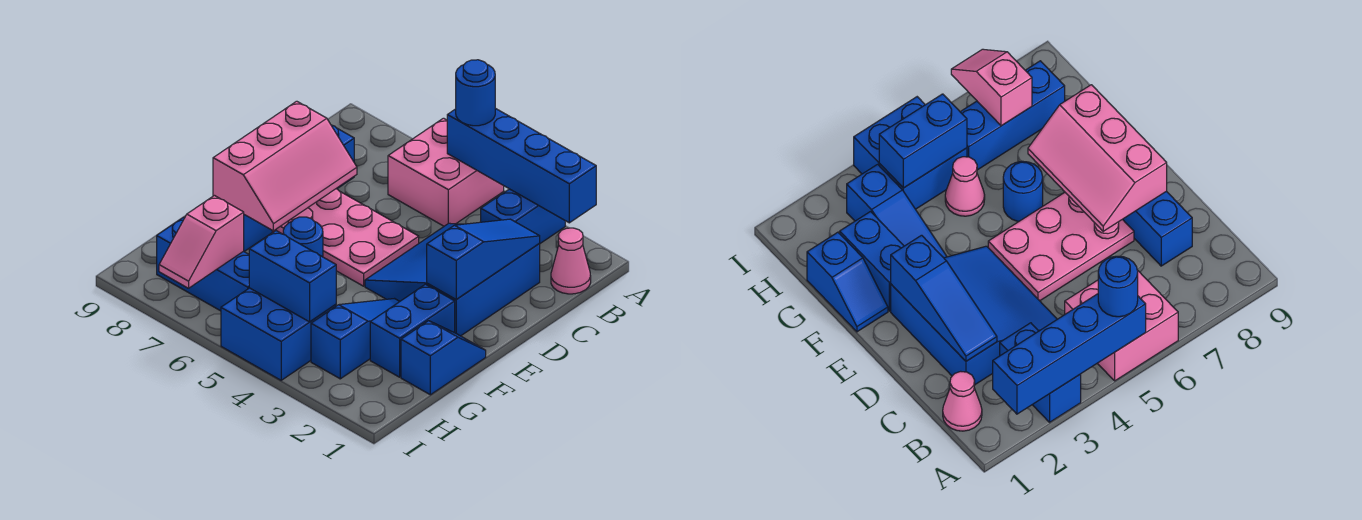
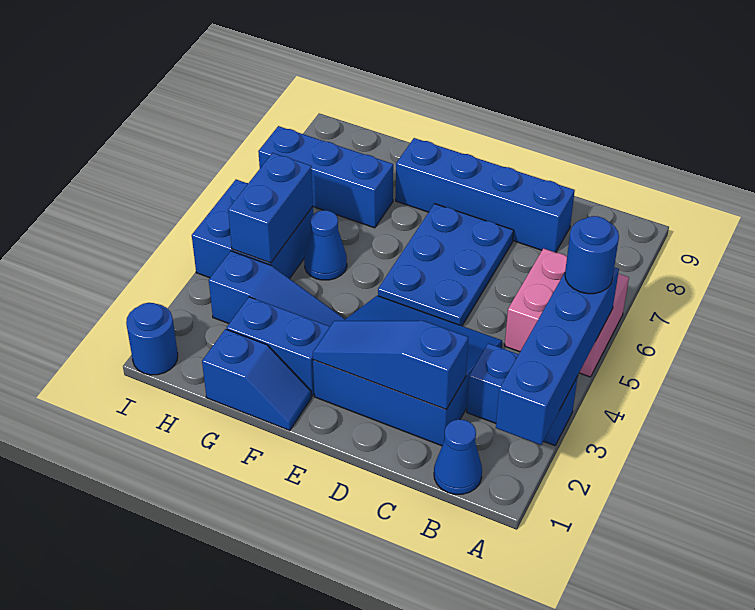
pink 1x1 cone [551,228,591,294] -> blue 1x1 cone [434,419,482,494]
blue 1x3 slope [427,219,540,299] -> blue 1x3 slope turned to [313,321,468,409]
pink 2x3 plate [272,189,419,286] -> blue 2x3 plate [378,204,514,326]
pink 2x3 slope [213,101,357,231] -> none
blue 1x1 round brick [283,217,323,257] -> blue 1x1 round brick moved to [126,303,178,375]
pink 1x1 cone [945,157,985,216] -> blue 1x1 cone [304,210,347,280]
blue 1x3 brick [157,217,249,311] -> blue 1x3 brick turned to [258,126,393,228]
pink 1x2 slope [159,196,244,288] -> none

